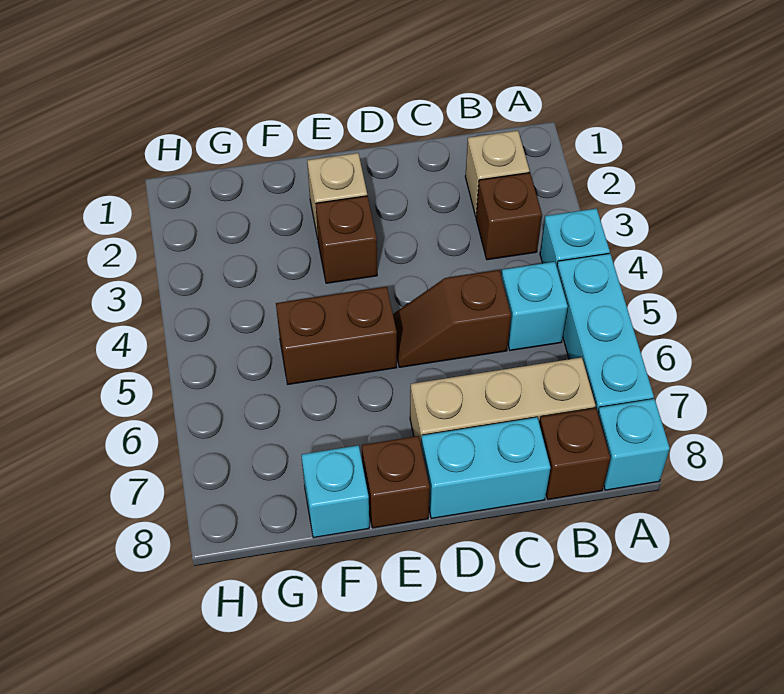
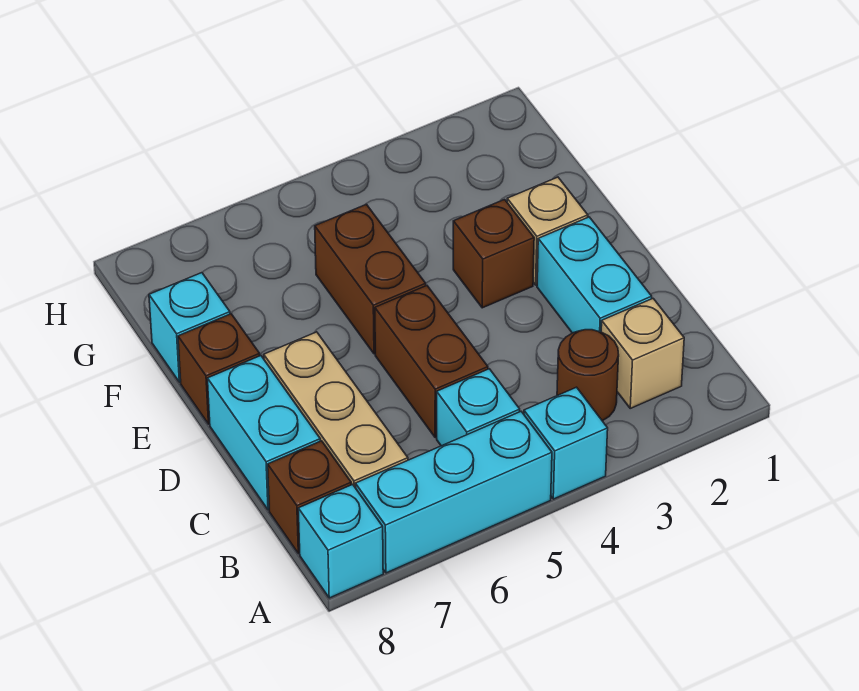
brown 1x1 brick [476,173,542,260] -> brown 1x1 round brick [557,330,619,421]
none -> cyan 1x2 brick [537,217,652,333]
brown 1x2 slope [393,270,511,367] -> brown 1x2 brick [375,286,488,438]

